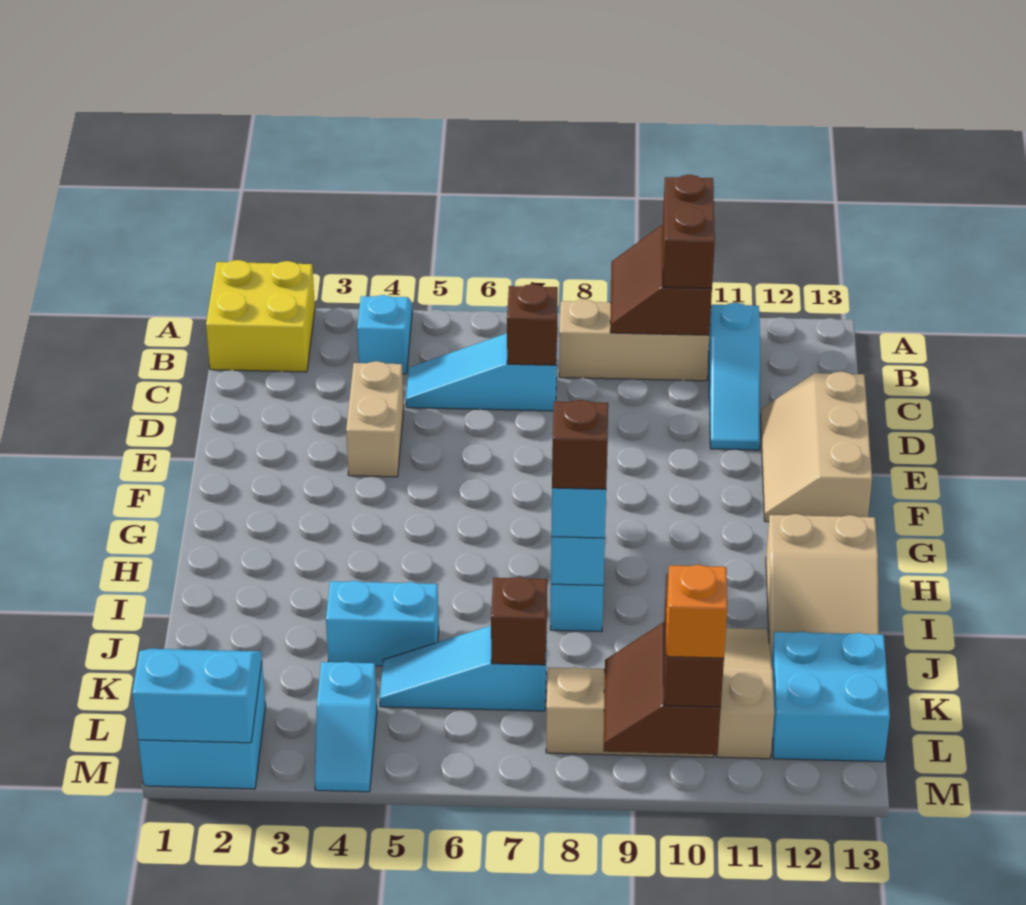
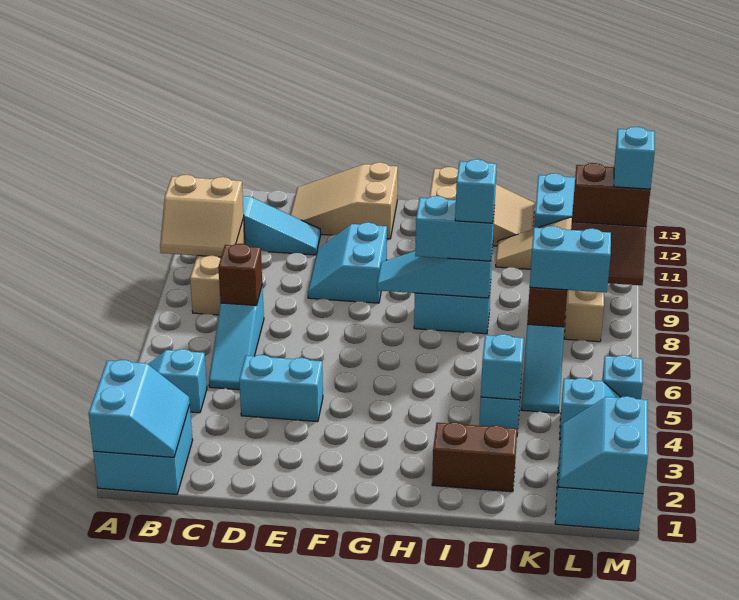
yellow 2x2 brick [206,260,315,372] -> cyan 2x2 brick [93,405,193,494]
none -> cyan 2x2 slope [89,360,190,457]
brown 2x2 slope [610,225,712,335] -> tan 2x2 slope [160,175,244,257]
brown 1x2 brick [663,175,715,288] -> brown 1x2 brick moved to [432,422,517,492]
tan 1x2 brick [346,361,404,477] -> cyan 1x2 brick [239,355,323,422]
tan 2x3 slope [761,372,872,522] -> tan 2x3 slope turned to [290,162,398,239]
none -> cyan 2x2 slope [308,222,387,303]
brown 1x1 brick [552,400,608,489] -> cyan 1x1 brick [455,159,497,223]
none -> cyan 1x1 brick [481,334,524,400]
none -> cyan 1x2 brick [530,226,611,293]
none -> cyan 1x1 brick [602,355,643,399]
orange 1x1 brick [666,565,727,658] -> cyan 1x1 brick [614,127,655,189]

